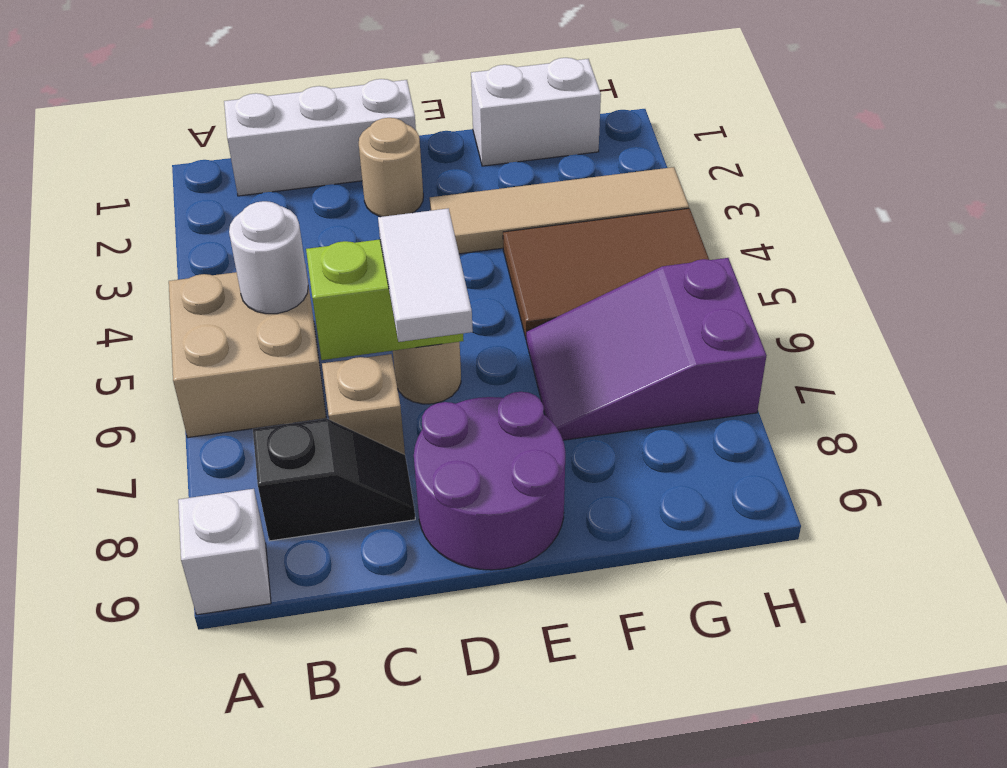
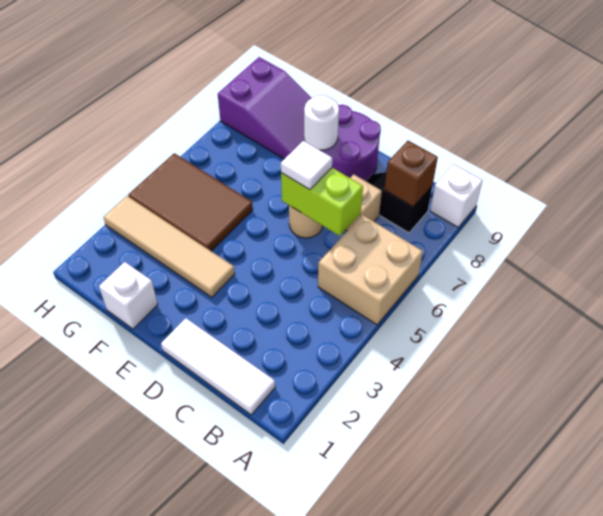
white 1x3 brick [224,79,416,196] -> white 1x3 tile [161,318,275,415]
white 1x1 round brick [229,201,308,314] -> white 1x1 round brick moved to [304,95,339,150]
none -> brown 1x1 brick [384,141,438,207]
tan 1x1 round brick [359,118,423,217] -> none
white 1x2 tile [378,208,473,342] -> white 1x1 tile [281,141,332,190]
white 1x2 brick [471,58,601,166] -> white 1x1 brick [99,262,158,329]
purple 2x3 slope [526,258,767,440] -> purple 2x3 slope moved to [218,57,311,159]

